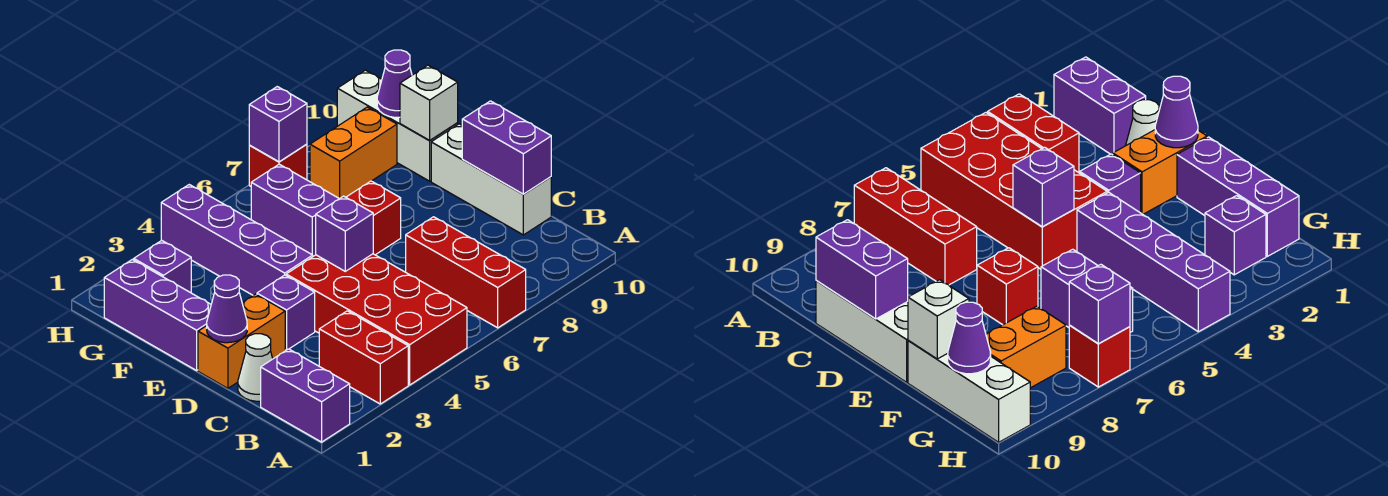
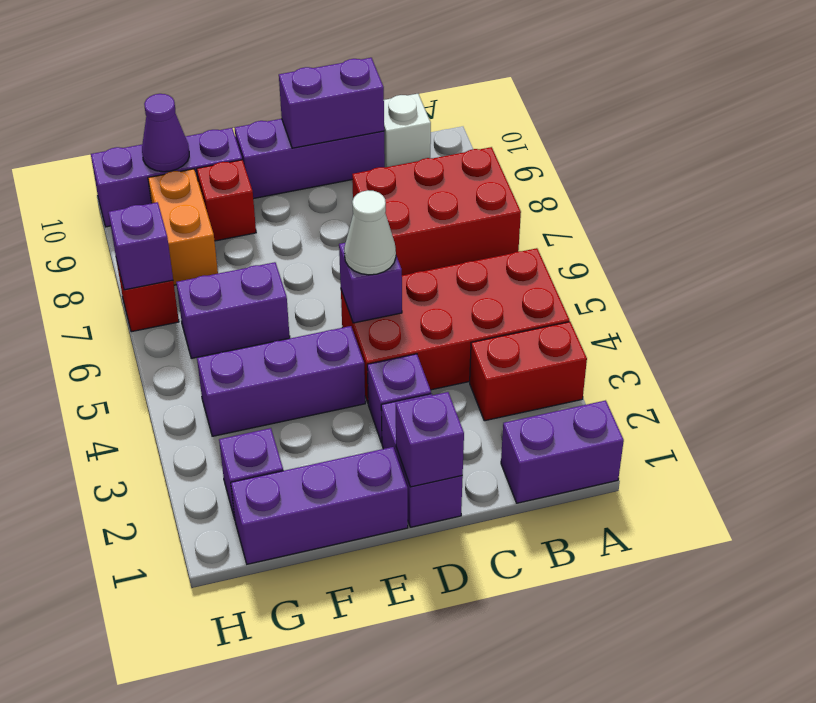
red 1x3 brick [406,217,526,328] -> red 2x3 brick [352,147,521,275]
white 1x1 cone [238,334,273,401] -> white 1x1 cone moved to [344,190,396,275]
white 1x3 brick [431,124,551,235] -> purple 1x3 brick [235,119,385,199]
orange 1x2 brick [198,294,285,388] -> purple 1x2 brick [381,394,463,527]
purple 1x1 cone [207,275,247,343] -> purple 1x1 brick [396,392,464,487]
purple 1x4 brick [161,185,313,295] -> purple 1x3 brick [197,326,365,436]
red 1x1 brick [346,181,401,255] -> red 1x1 brick moved to [197,160,256,241]
white 1x3 brick [337,70,458,181] -> purple 1x3 brick [91,128,242,227]
white 1x1 brick [400,65,458,141] -> white 1x1 brick moved to [384,94,431,167]

